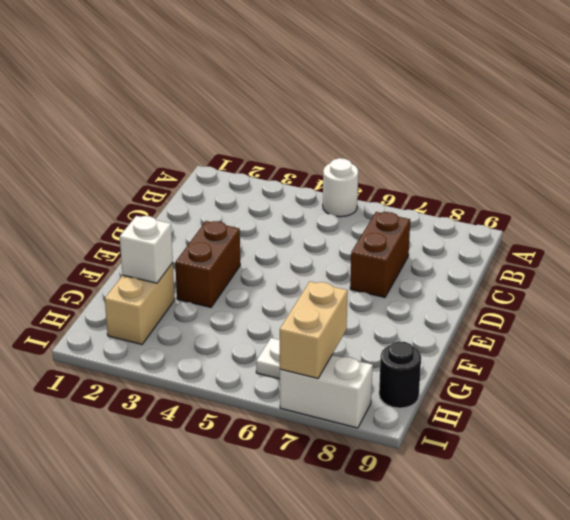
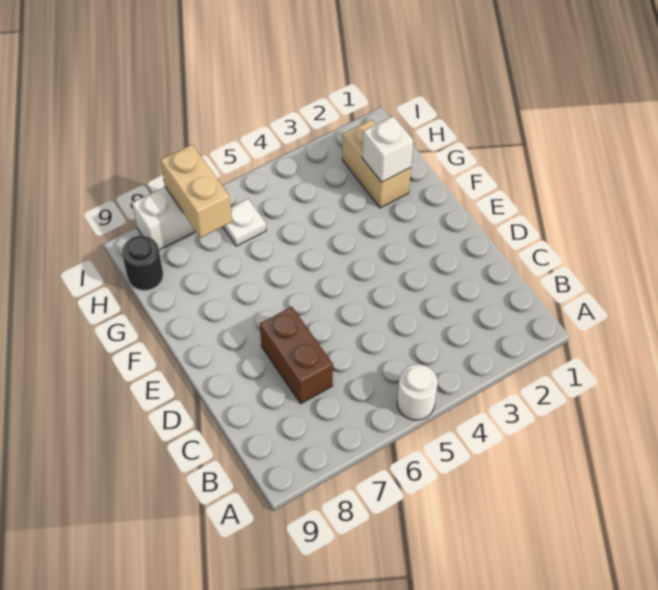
brown 1x2 brick [175,221,240,307] -> none

